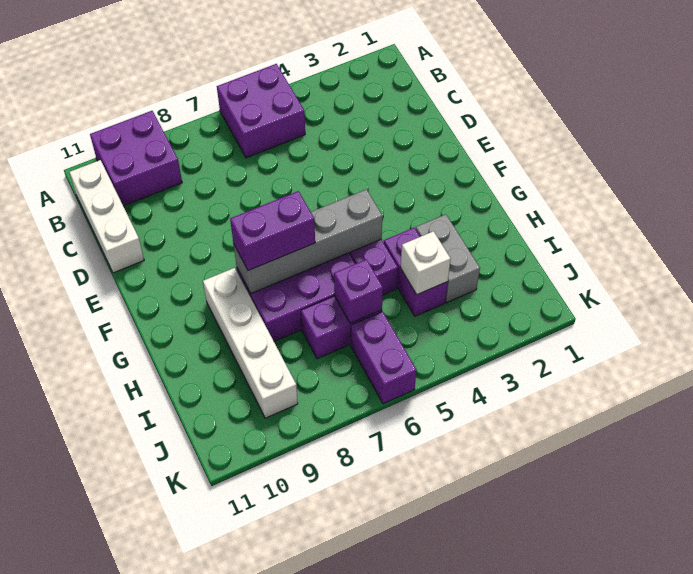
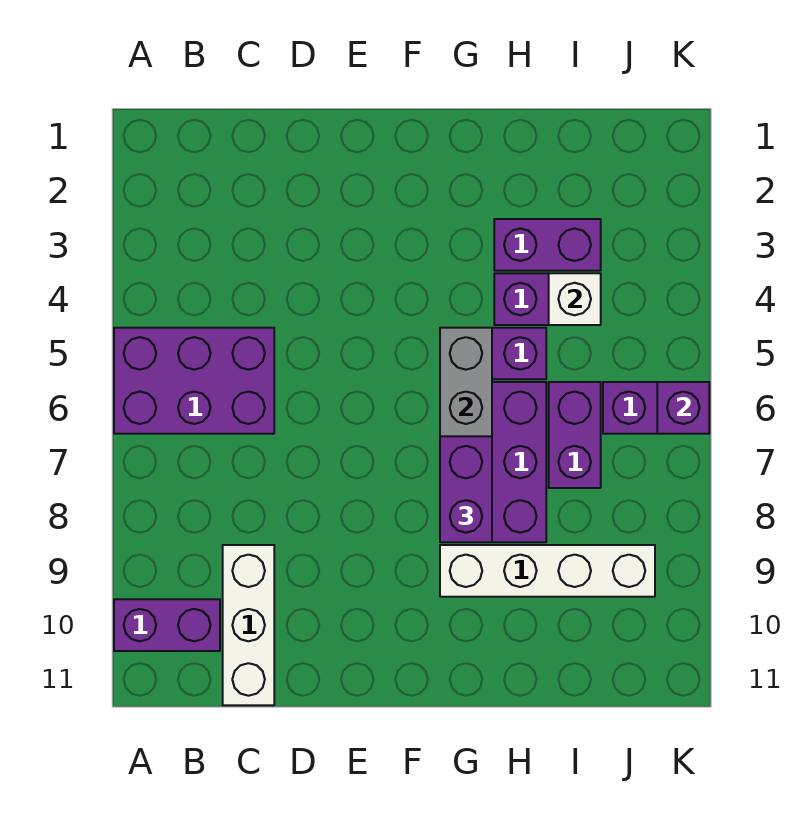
purple 2x2 brick [217,64,305,158] -> purple 2x3 brick [114,328,274,434]
purple 2x2 brick [90,111,182,206] -> purple 1x2 brick [114,599,220,651]
white 1x3 brick [69,160,144,273] -> white 1x3 brick turned to [223,545,274,705]
grey 1x2 brick [416,214,480,302] -> purple 1x2 brick [494,219,601,271]
purple 1x1 brick [334,259,383,323] -> purple 1x1 brick moved to [657,382,709,434]

